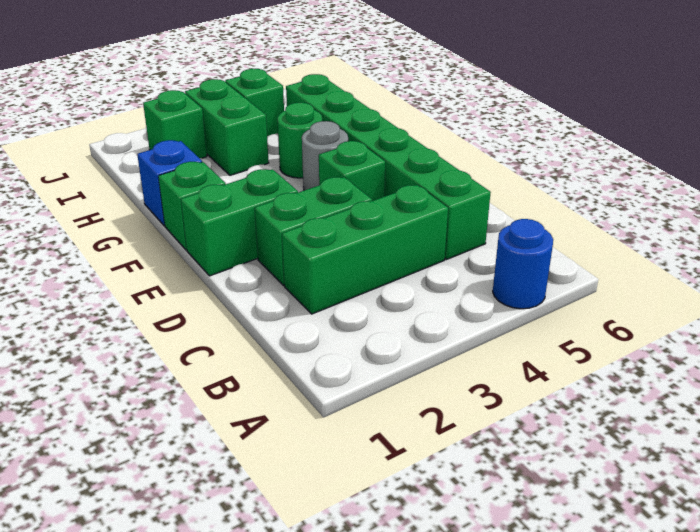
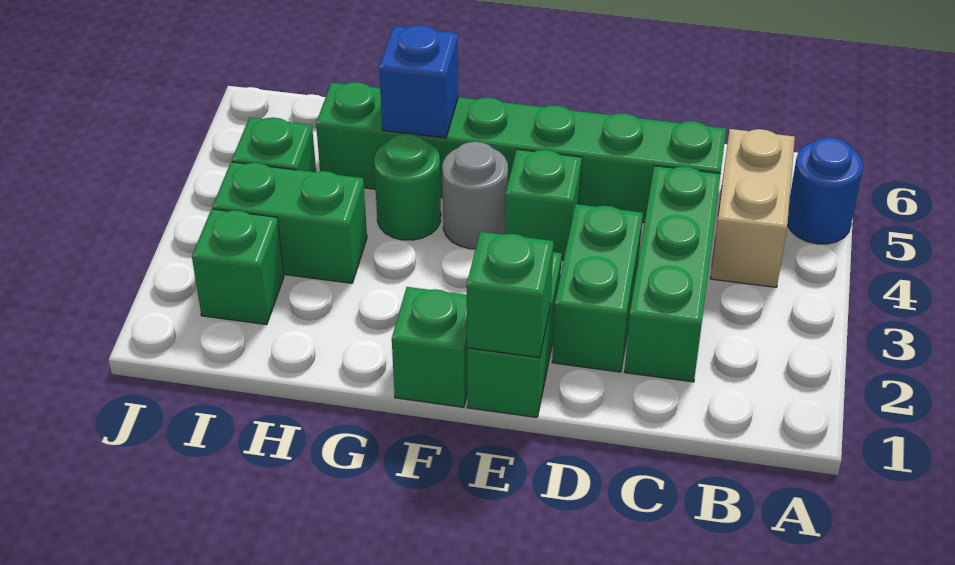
none -> tan 1x2 brick [710,129,795,287]
none -> green 1x1 brick [467,232,553,358]
blue 1x1 brick [137,140,202,226] -> blue 1x1 brick moved to [379,25,458,138]

